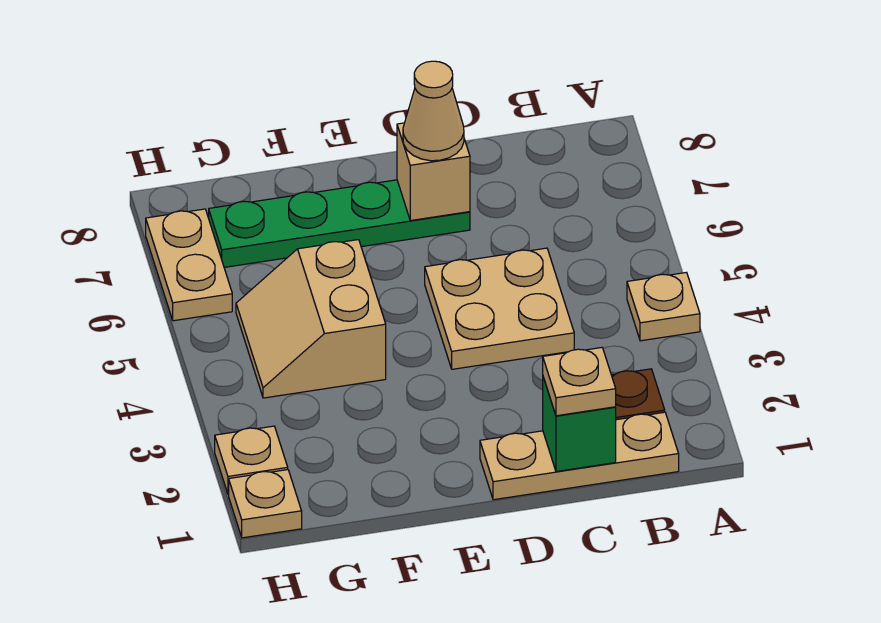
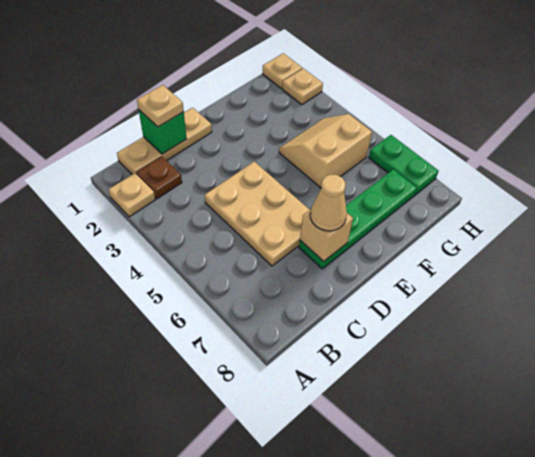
tan 1x1 plate [627,272,700,341] -> tan 1x1 plate moved to [108,173,155,217]
tan 2x2 plate [425,248,574,369] -> tan 2x3 plate [205,162,309,266]
tan 2x2 slope [236,240,386,398] -> tan 2x2 slope turned to [279,114,372,188]
tan 1x2 plate [146,209,232,321] -> green 1x2 plate [369,135,438,195]

